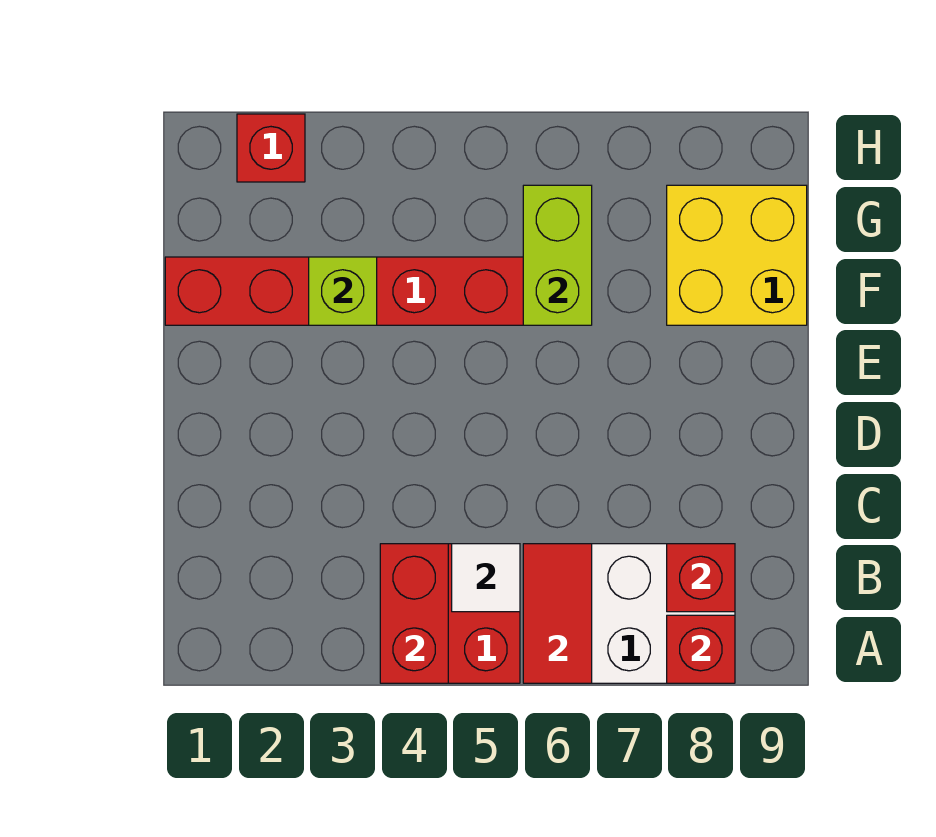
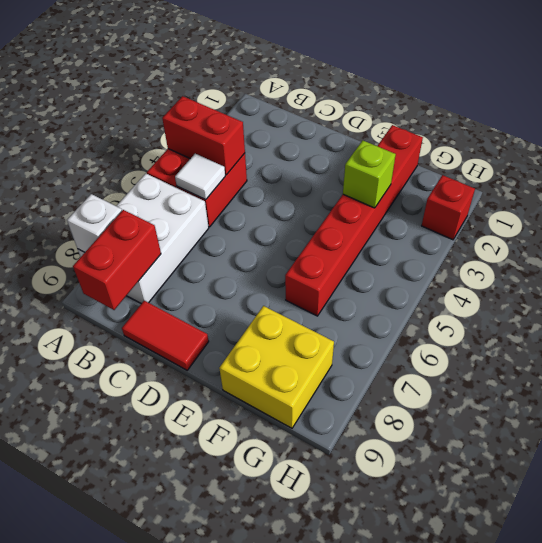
red 1x2 tile [523,544,592,683] -> red 1x2 tile moved to [122,301,209,370]
red 1x1 brick [667,615,735,683] -> white 1x1 brick [67,194,122,252]
red 1x1 brick [667,544,735,612] -> red 1x2 brick [73,210,161,310]
lime 1x2 brick [523,185,592,325] -> none

